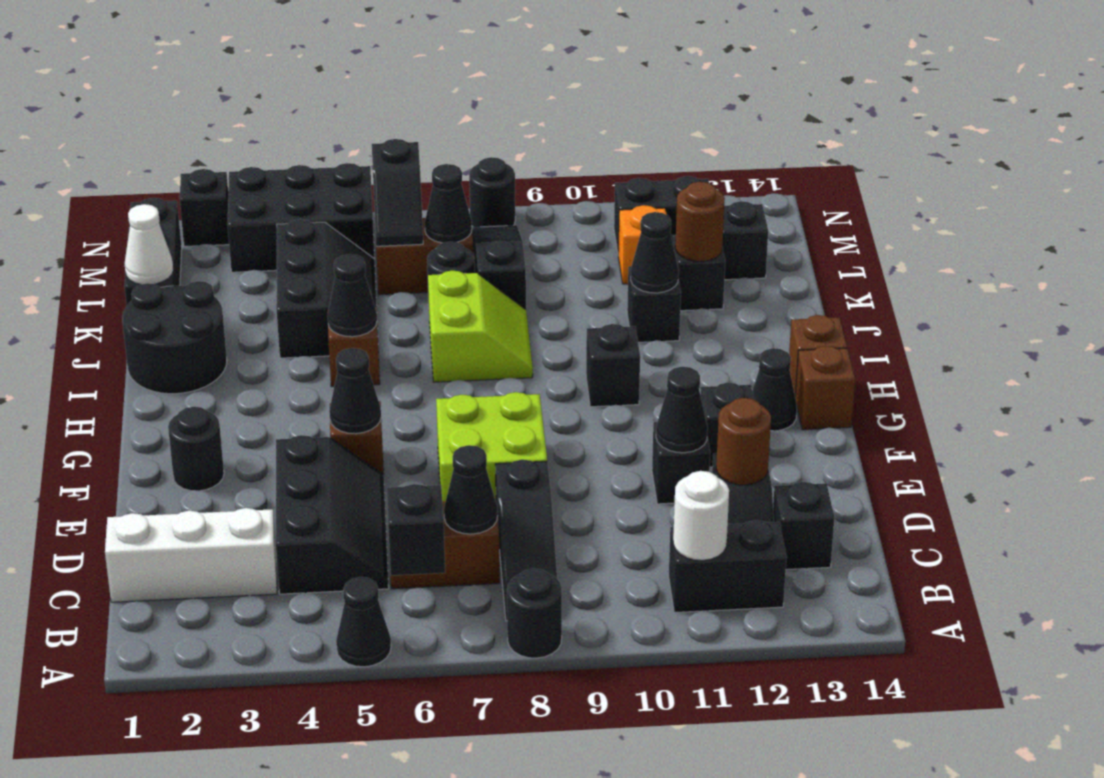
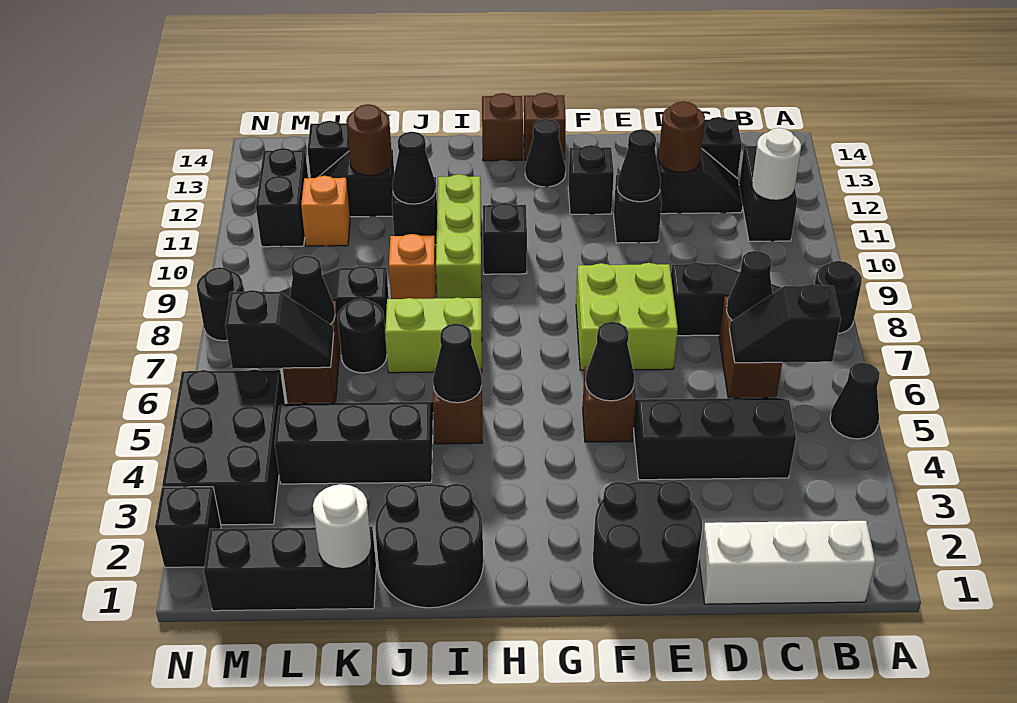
white 1x3 brick [105,508,277,602] -> white 1x3 brick turned to [699,521,875,604]
black 1x1 round brick [168,407,224,491] -> black 2x2 round brick [593,481,702,605]
none -> lime 1x3 brick [436,174,482,299]
none -> orange 1x1 brick [389,234,436,299]
white 1x1 cone [125,204,173,284] -> white 1x1 round brick [313,484,371,569]

